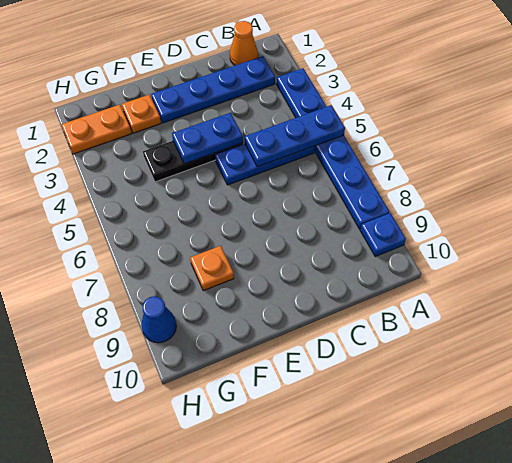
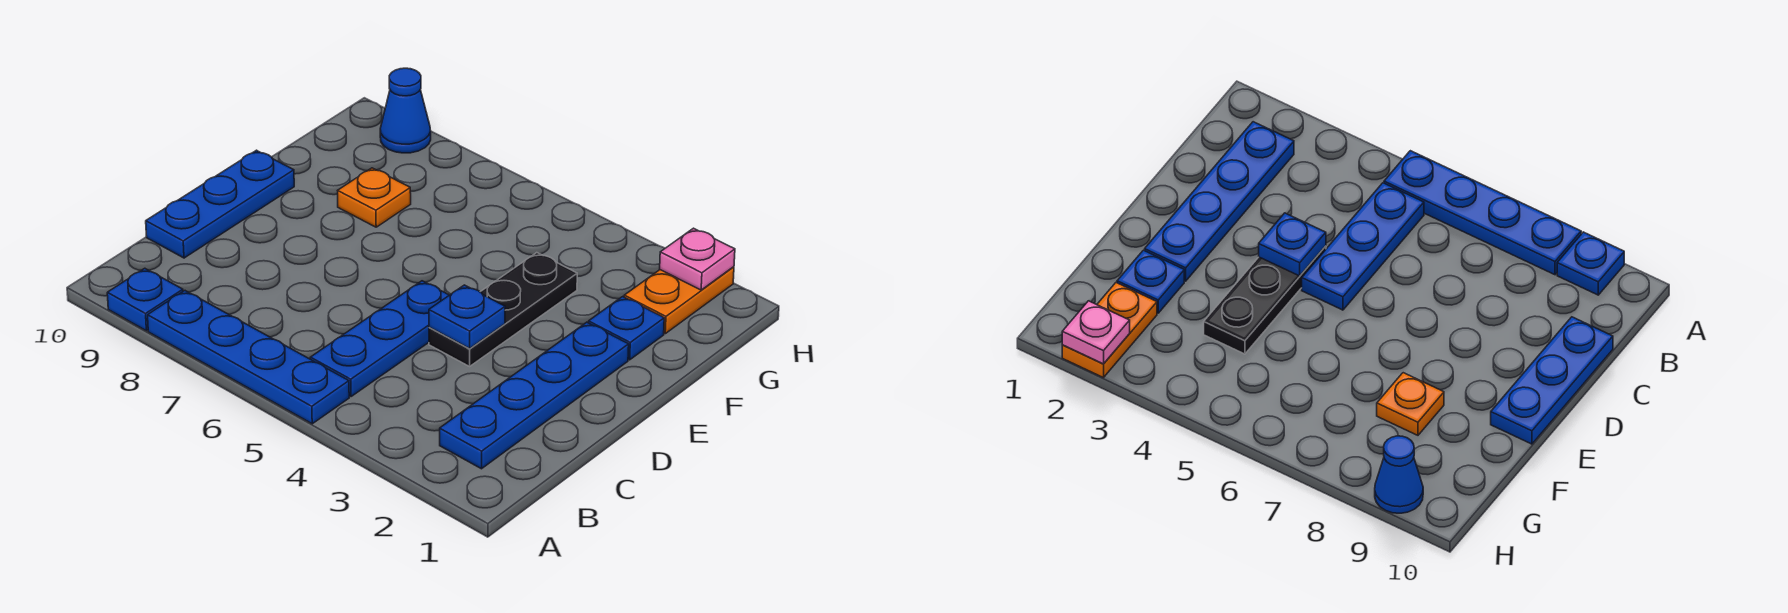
blue 1x6 plate [277,68,389,229] -> blue 1x4 plate [148,291,349,424]
blue 1x3 plate [245,105,345,167] -> blue 1x3 plate moved to [146,150,294,258]
orange 1x1 cone [230,21,258,65] -> none
blue 1x2 plate [172,113,243,164] -> blue 1x1 plate [429,285,505,348]
orange 1x1 plate [122,95,161,133] -> blue 1x1 plate [589,297,664,360]
none -> pink 1x1 plate [660,228,735,290]

